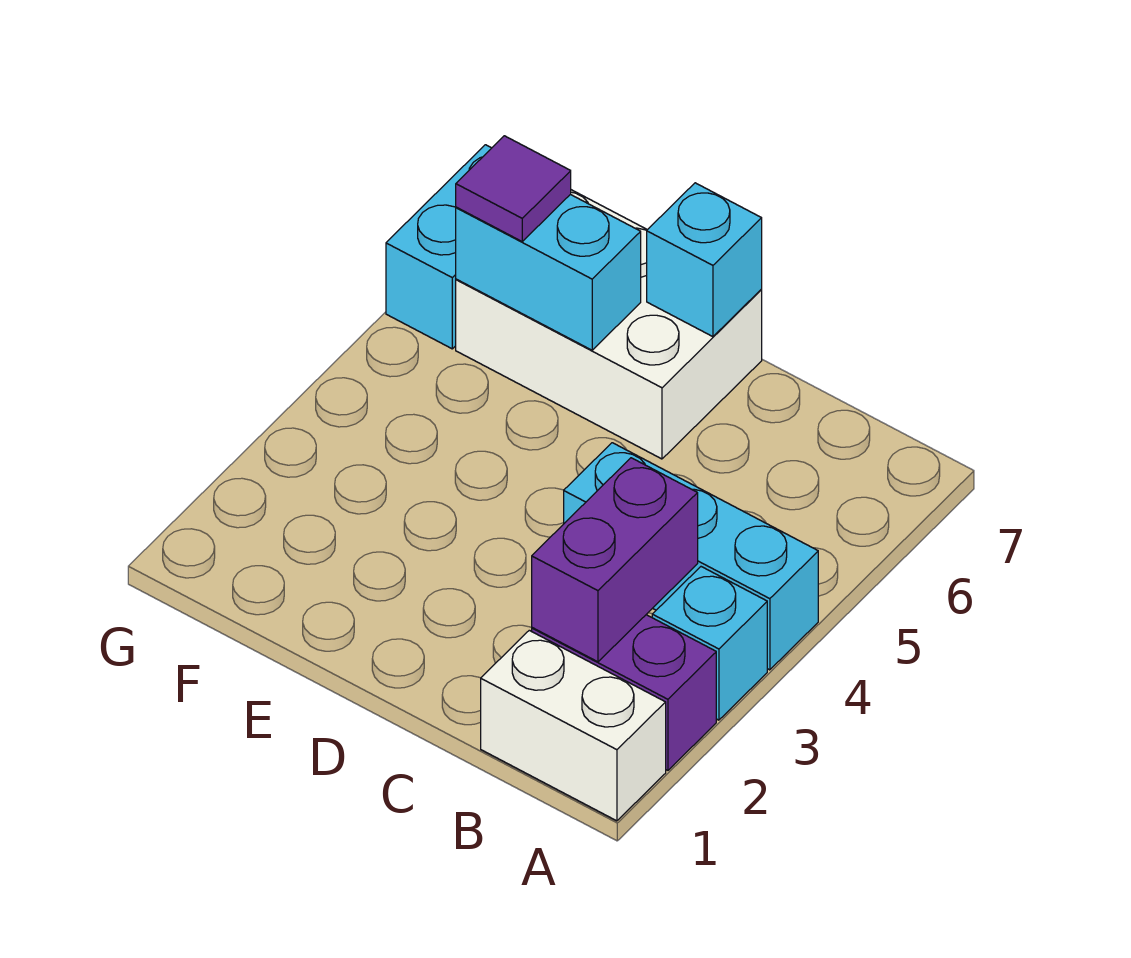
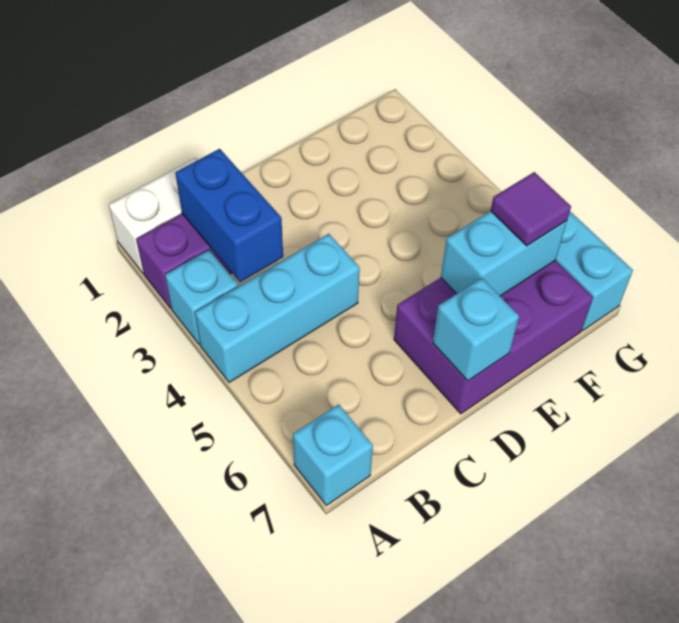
none -> cyan 1x1 brick [293,404,373,505]
purple 1x2 brick [532,458,698,662] -> blue 1x2 brick [175,149,283,282]
white 2x3 brick [456,190,762,459] -> purple 2x3 brick [394,260,593,414]

